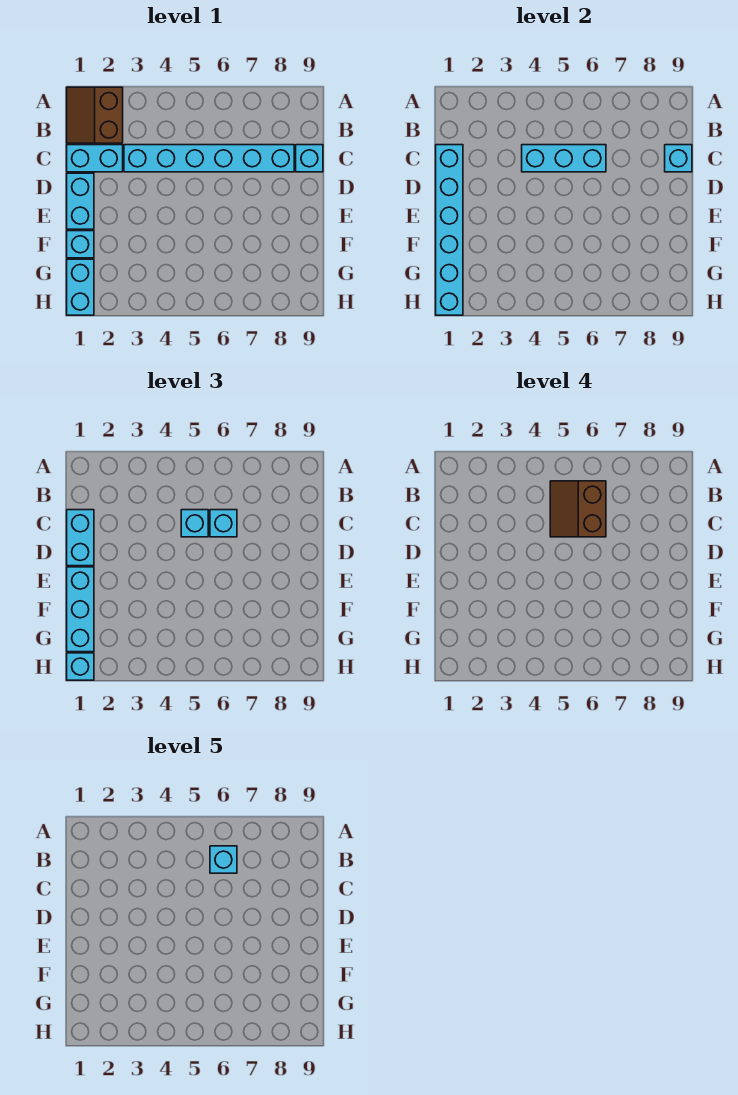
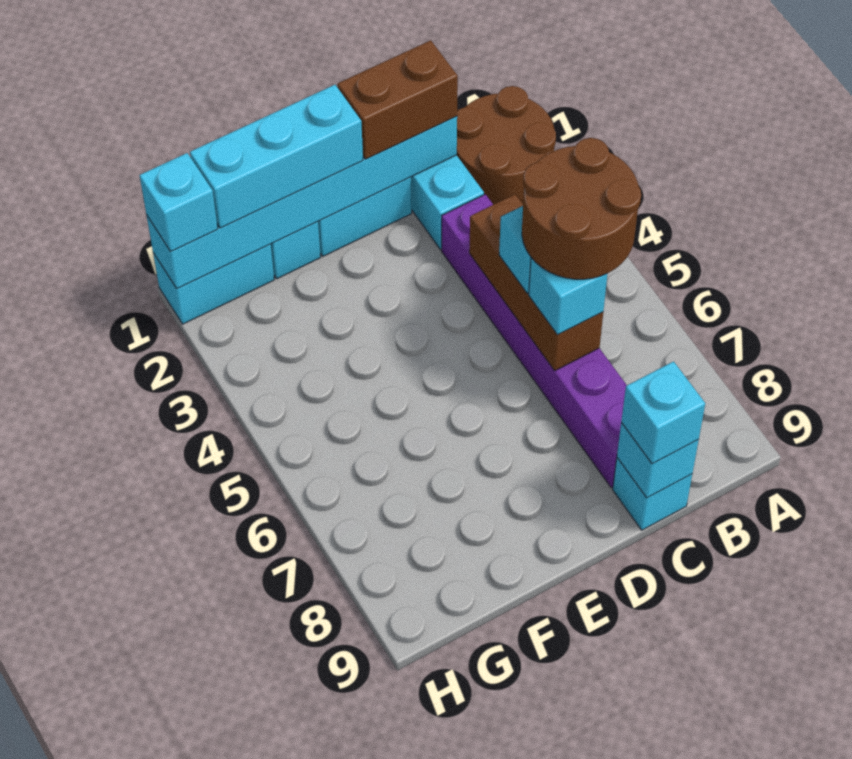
brown 2x2 slope [67,87,123,143] -> brown 2x2 round brick [457,86,556,205]
brown 2x2 slope [550,481,606,537] -> brown 2x2 round brick [522,138,641,279]
cyan 1x1 brick [210,846,237,873] -> cyan 1x1 brick moved to [621,361,705,464]
cyan 1x2 brick [67,510,94,566] -> brown 1x2 brick [338,40,458,159]
cyan 1x6 brick [124,145,294,172] -> purple 1x6 brick [442,194,627,487]
cyan 1x3 brick [522,145,606,172] -> brown 1x3 brick [469,194,603,371]

